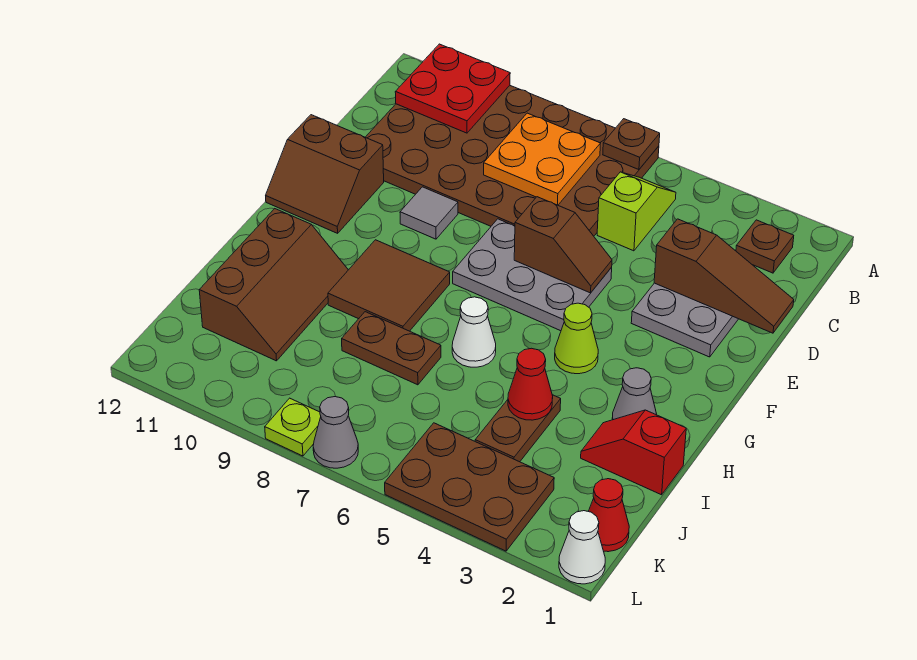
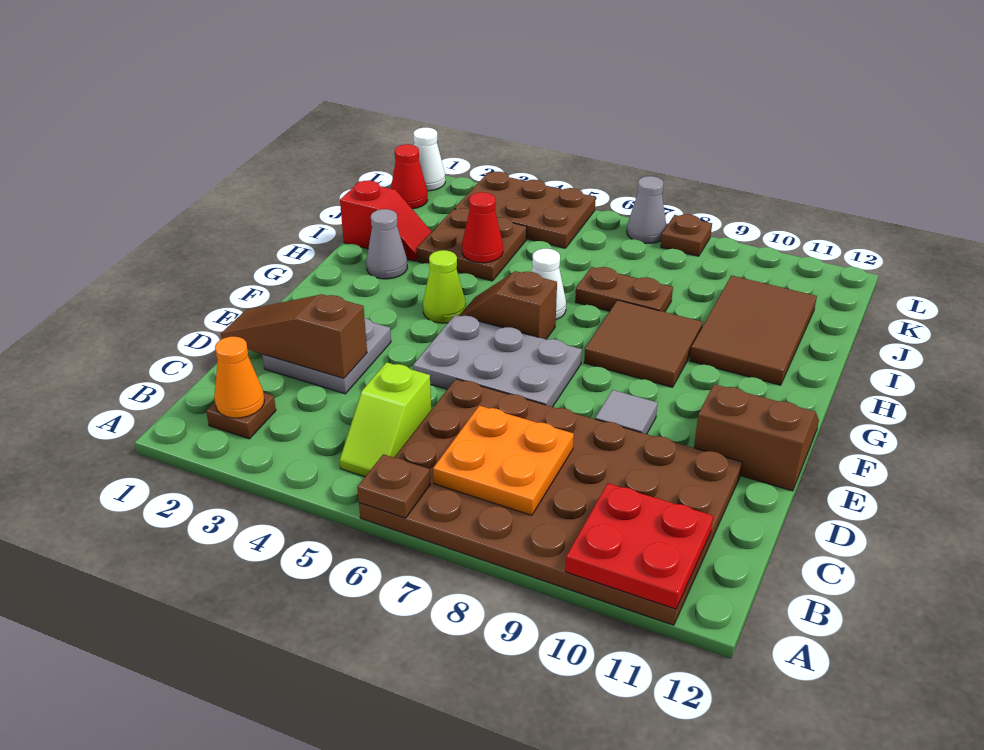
none -> orange 1x1 cone [214,337,264,418]
brown 1x2 slope [514,197,612,293] -> brown 1x2 slope moved to [460,271,557,339]
brown 2x3 slope [199,209,348,361] -> brown 2x3 tile [690,275,817,385]
brown 1x2 plate [475,395,561,462] -> brown 2x2 plate [417,208,527,281]
lime 1x1 plate [265,398,321,456] -> brown 1x1 plate [661,214,712,256]

